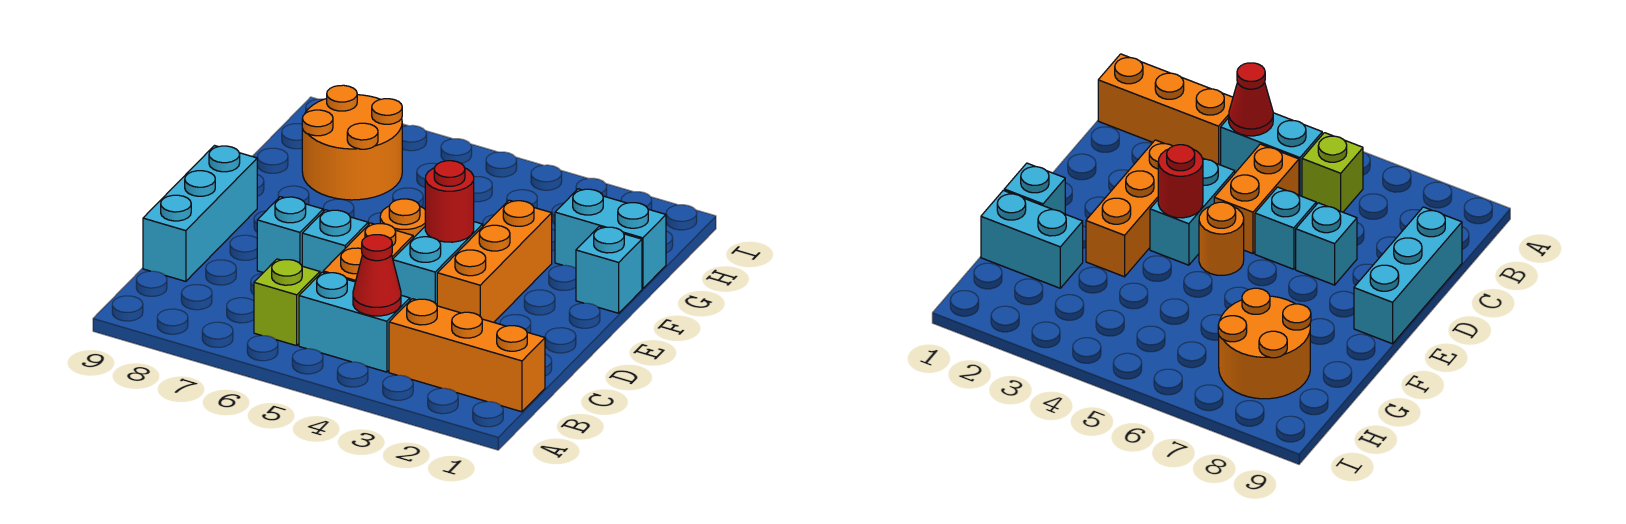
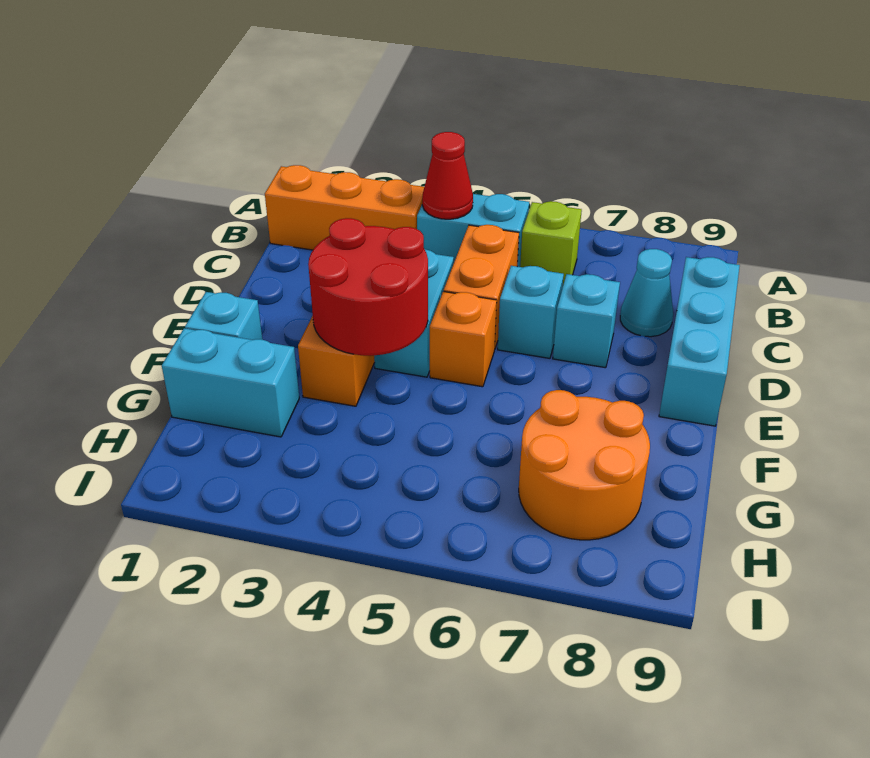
none -> cyan 1x1 cone [620,249,673,337]
red 1x1 round brick [425,161,474,242] -> red 2x2 round brick [308,218,428,356]
orange 1x1 round brick [380,199,425,238] -> orange 1x1 brick [430,292,497,387]

